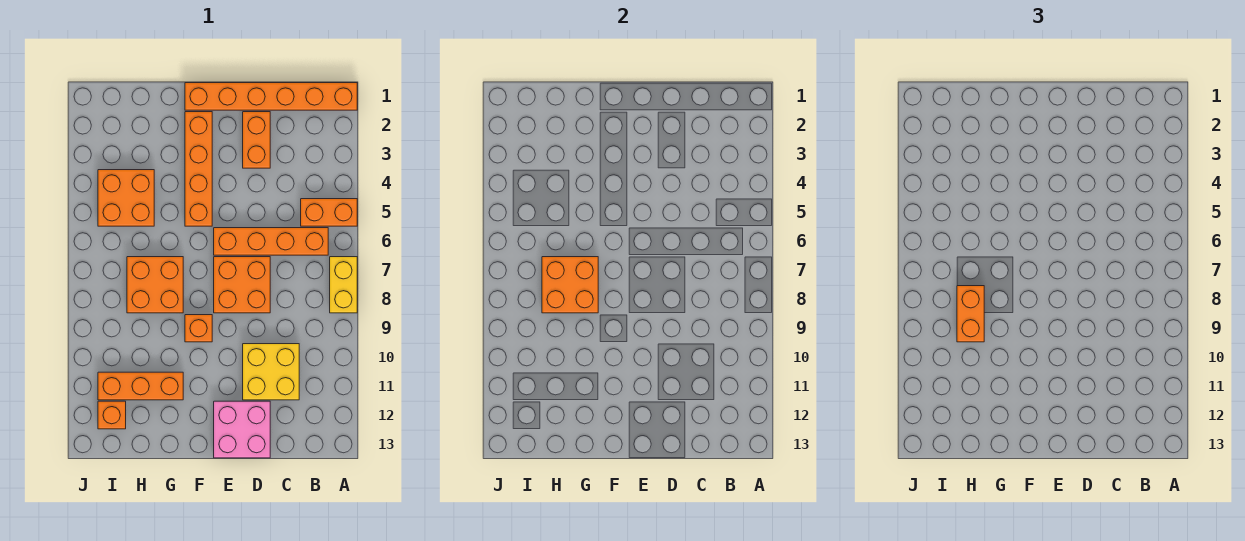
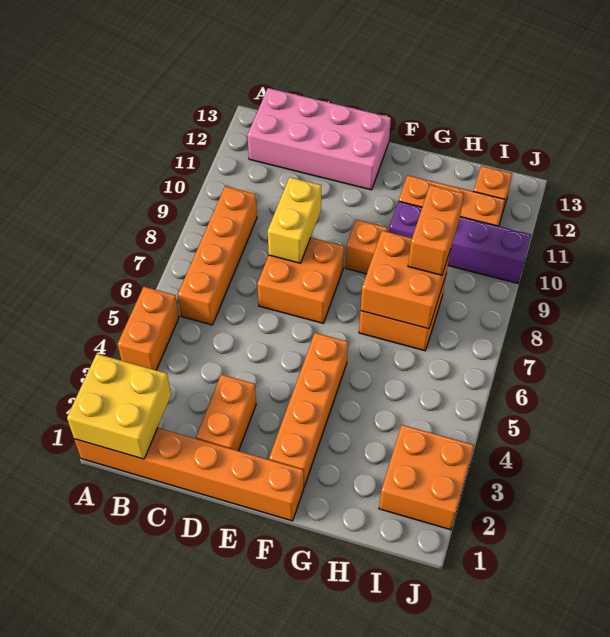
orange 1x2 brick [301,199,357,226] -> orange 1x2 brick turned to [118,287,179,370]
yellow 1x2 brick [330,257,357,313] -> yellow 1x2 brick moved to [268,177,321,263]
orange 1x4 brick [214,228,328,255] -> orange 1x4 brick turned to [178,186,257,325]
yellow 2x2 brick [243,344,299,400] -> yellow 2x2 brick moved to [67,354,171,459]
pink 2x2 brick [214,401,270,458] -> pink 2x4 brick [248,88,391,190]
none -> purple 1x4 brick [389,201,531,283]
orange 2x2 brick [98,170,154,226] -> orange 2x2 brick moved to [379,425,474,530]

